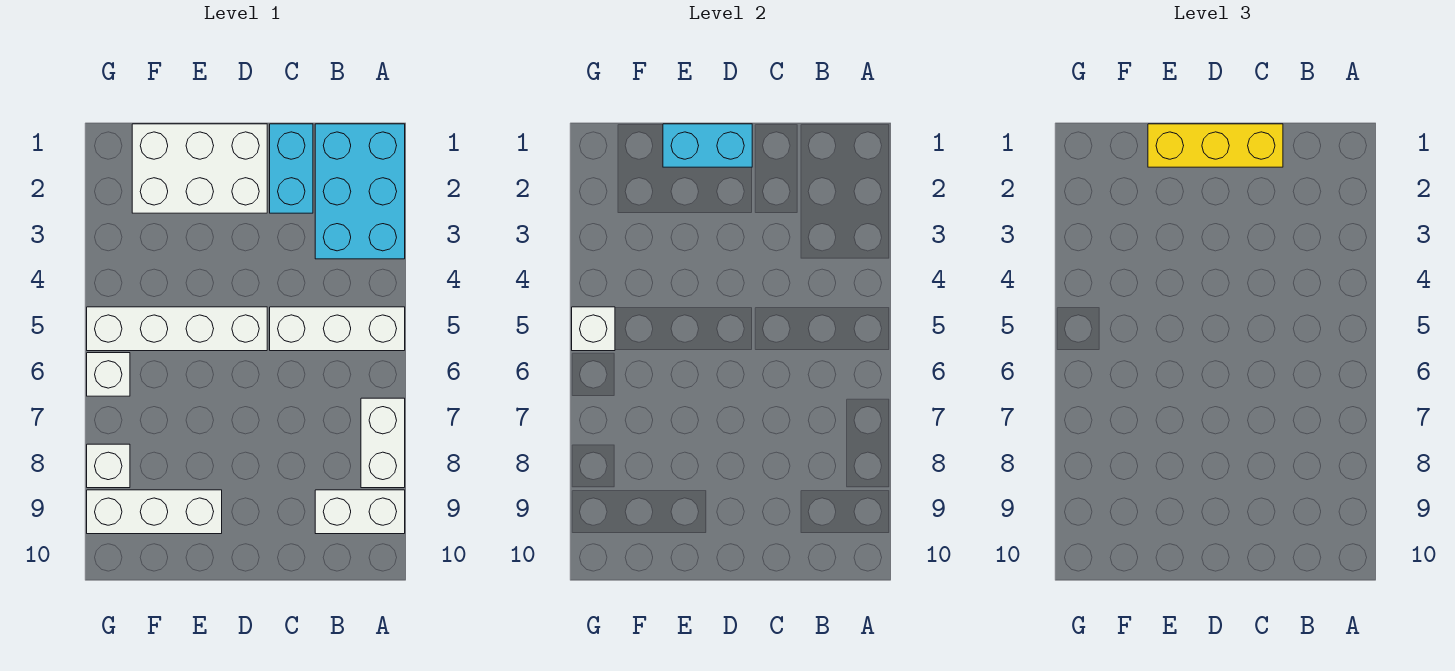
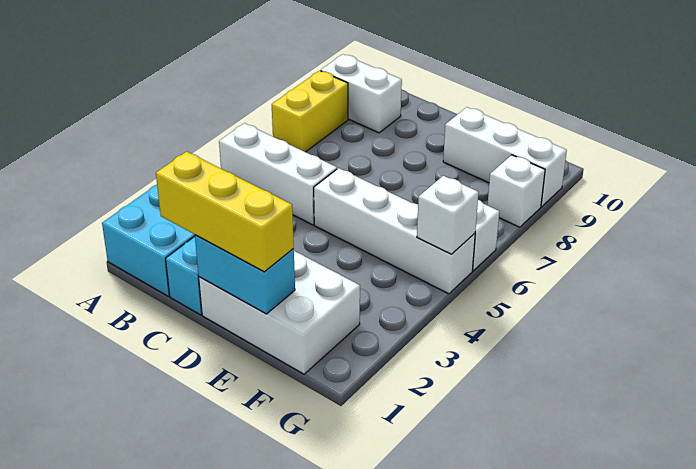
white 1x2 brick [361,398,405,488] -> yellow 1x2 brick [272,71,348,152]

